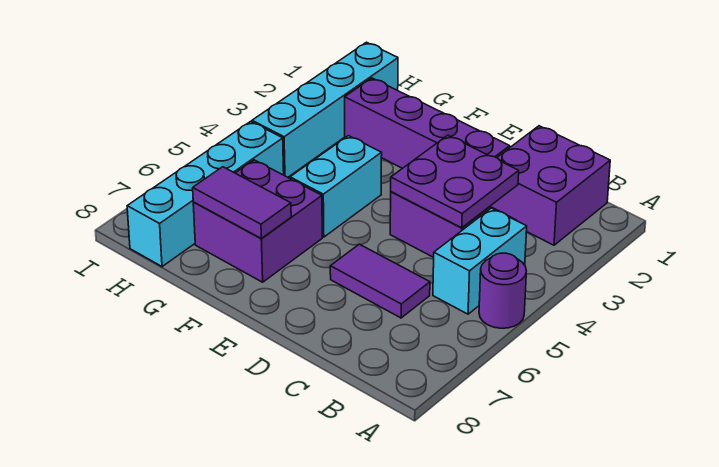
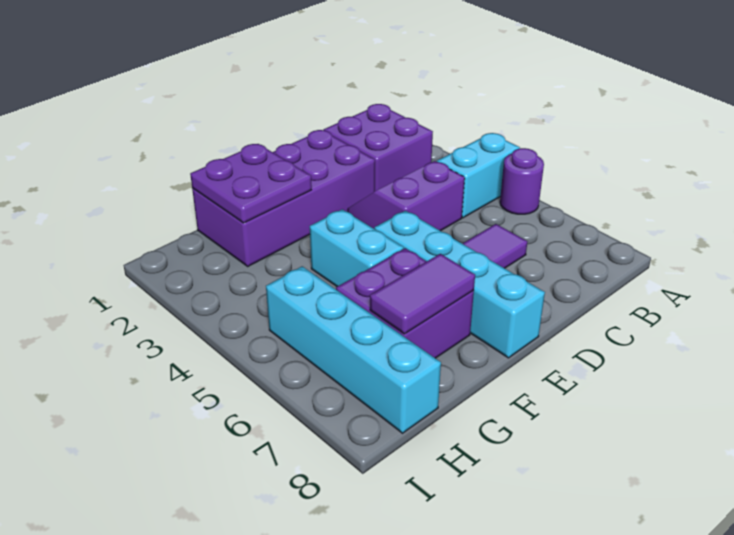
cyan 1x2 brick [433,208,527,314] -> cyan 1x2 brick turned to [437,133,520,218]
purple 2x2 plate [391,135,519,228] -> purple 2x2 plate moved to [190,144,312,223]
purple 1x4 brick [345,78,510,168] -> purple 2x4 brick [192,130,375,266]
cyan 1x4 brick [252,42,398,177] -> cyan 1x4 brick moved to [374,211,545,358]

